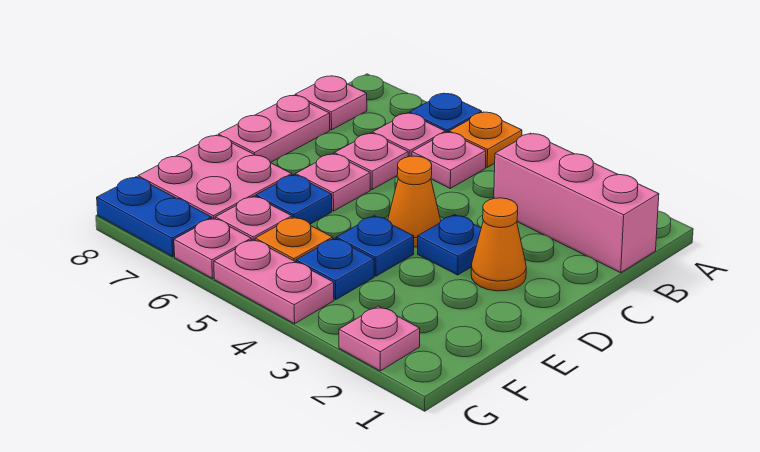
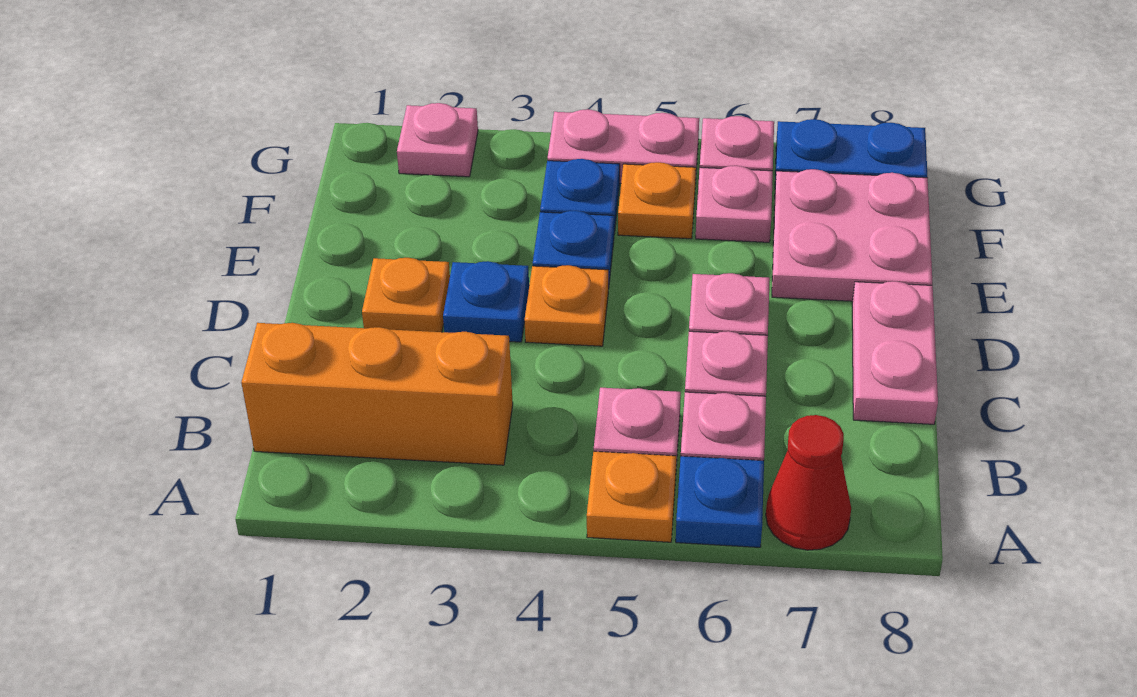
none -> red 1x1 cone [766,415,851,550]
pink 1x3 brick [494,133,659,273] -> orange 1x3 brick [241,323,513,465]
pink 1x1 plate [295,76,367,130] -> none
orange 1x1 cone [471,198,526,291] -> orange 1x1 plate [362,258,450,332]
orange 1x1 cone [388,156,441,247] -> orange 1x1 plate [525,265,608,346]
blue 1x1 plate [256,175,332,224] -> none

